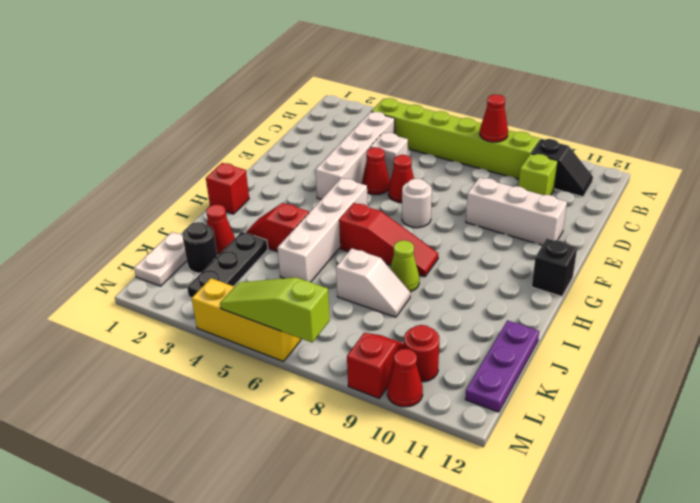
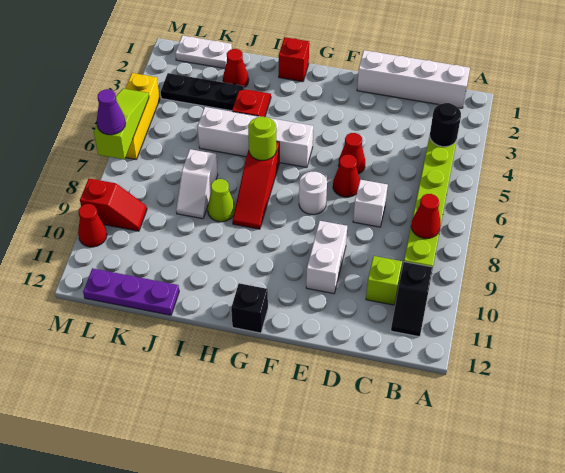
white 1x4 brick [315,112,395,199] -> white 1x4 brick moved to [357,50,470,108]
white 1x1 brick [370,132,408,180] -> white 1x1 brick moved to [353,180,388,227]
white 1x3 brick [466,177,567,245] -> white 1x2 brick [306,221,347,294]
none -> lime 1x1 round brick [248,117,276,160]
black 1x1 round brick [182,222,217,273] -> black 1x1 round brick moved to [430,103,461,147]
red 1x1 round brick [404,325,439,382] -> none
none -> purple 1x1 cone [97,89,126,135]

